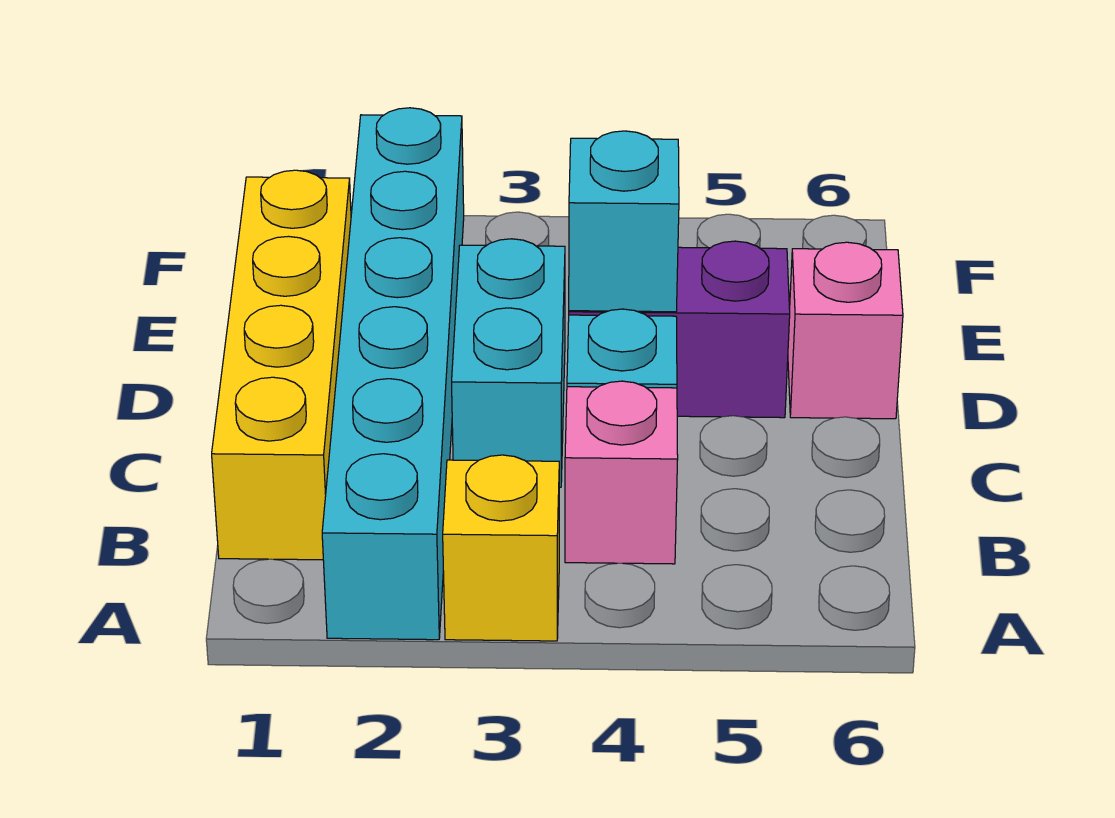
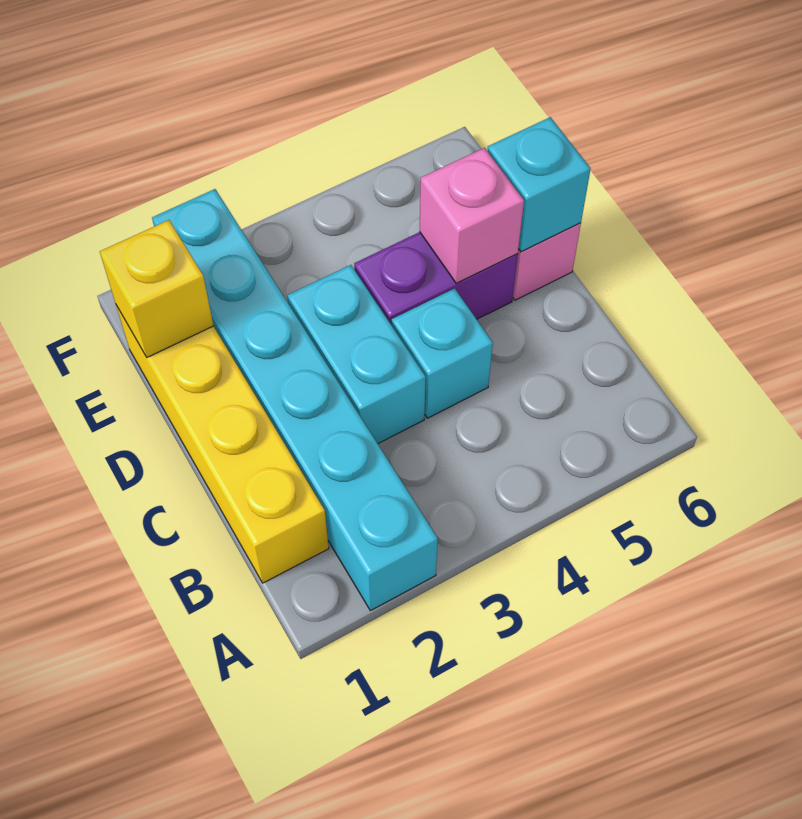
yellow 1x1 brick [443,455,559,641] -> yellow 1x1 brick moved to [100,220,214,357]
pink 1x1 brick [565,381,678,564] -> pink 1x1 brick moved to [420,148,524,283]
cyan 1x1 brick [569,131,679,312] -> cyan 1x1 brick moved to [488,117,591,252]

